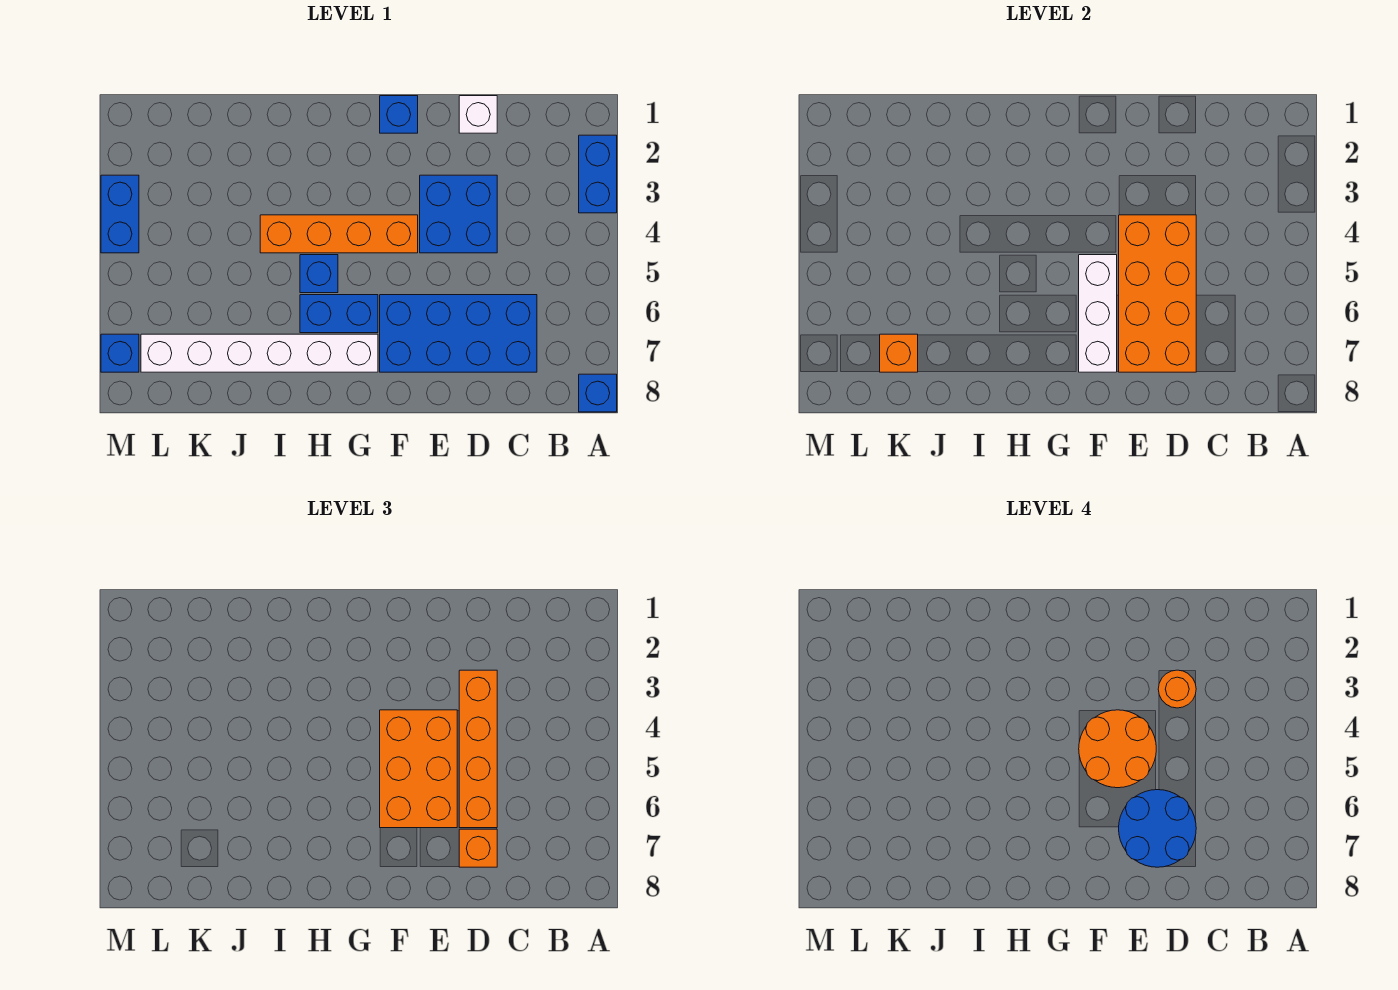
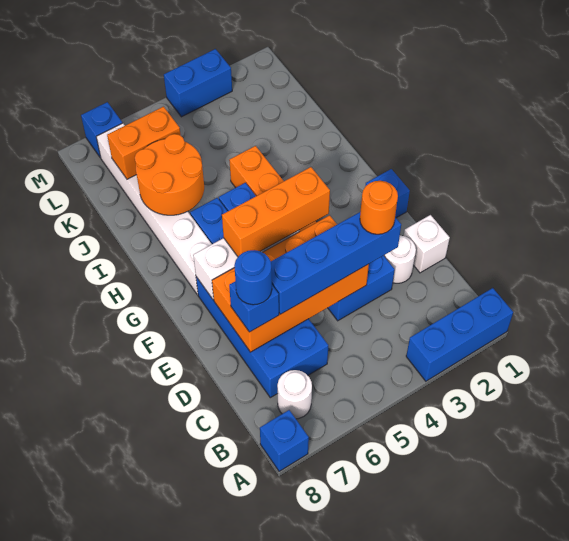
blue 1x2 brick [579,135,617,213] -> blue 1x3 brick [406,288,513,381]
none -> white 1x1 round brick [277,370,312,419]
none -> white 1x1 round brick [384,236,416,283]
orange 1x4 brick [459,670,497,828] -> blue 1x4 brick [271,212,401,314]
blue 2x2 round brick [1119,790,1196,867] -> blue 1x1 round brick [234,250,272,305]
orange 1x1 brick [459,829,497,867] -> blue 1x1 brick [229,281,279,332]
orange 2x3 brick [380,710,457,828] -> orange 1x3 brick [222,167,330,257]
orange 2x2 round brick [1079,710,1156,788] -> orange 2x2 round brick moved to [135,134,204,215]
orange 1x1 brick [880,334,918,372] -> orange 1x2 brick [107,107,181,179]

